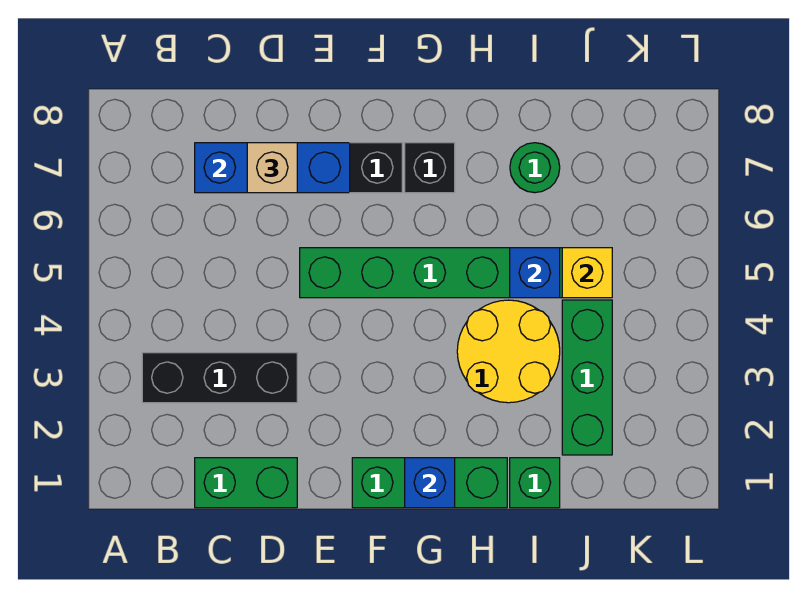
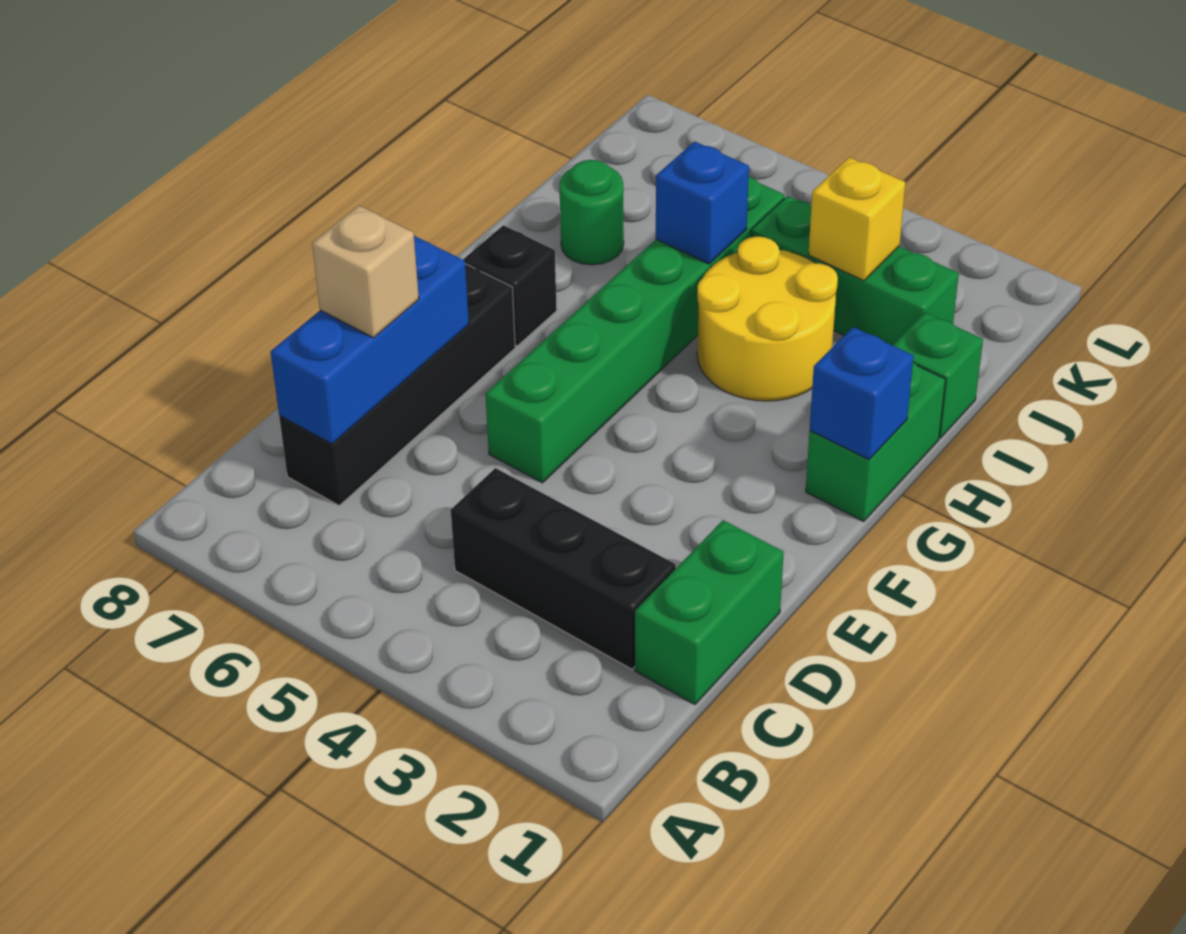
black 1x3 brick [142,353,297,403] -> black 1x3 brick turned to [451,468,676,669]
green 1x3 brick [352,458,507,508] -> green 1x2 brick [806,363,946,521]
yellow 1x1 brick [562,248,612,298] -> yellow 1x1 brick moved to [808,157,905,281]

